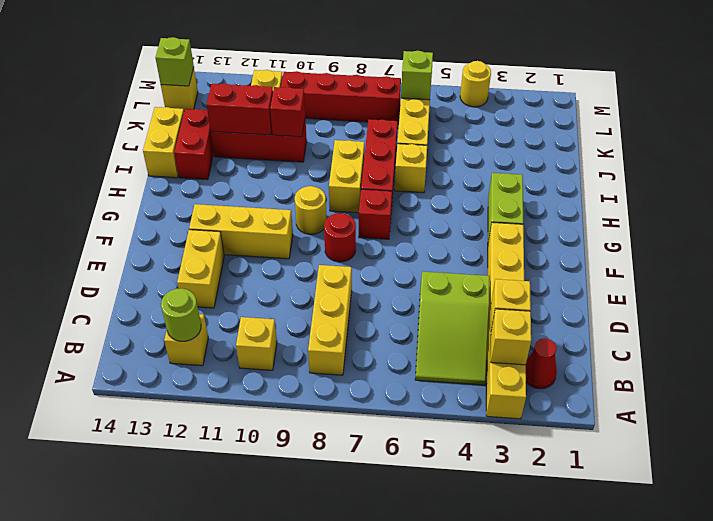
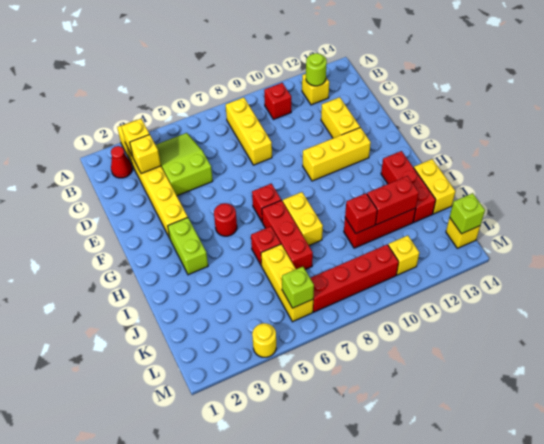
yellow 1x1 brick [236,317,277,370] -> red 1x1 brick [264,83,291,120]
red 1x1 round brick [324,213,356,262] -> red 1x1 round brick moved to [214,203,237,236]
yellow 1x1 round brick [295,186,326,234] -> none
yellow 1x1 brick [395,144,427,193] -> red 1x1 brick [251,226,281,266]
red 1x2 brick [174,109,214,180] -> red 1x3 brick [381,151,436,222]

